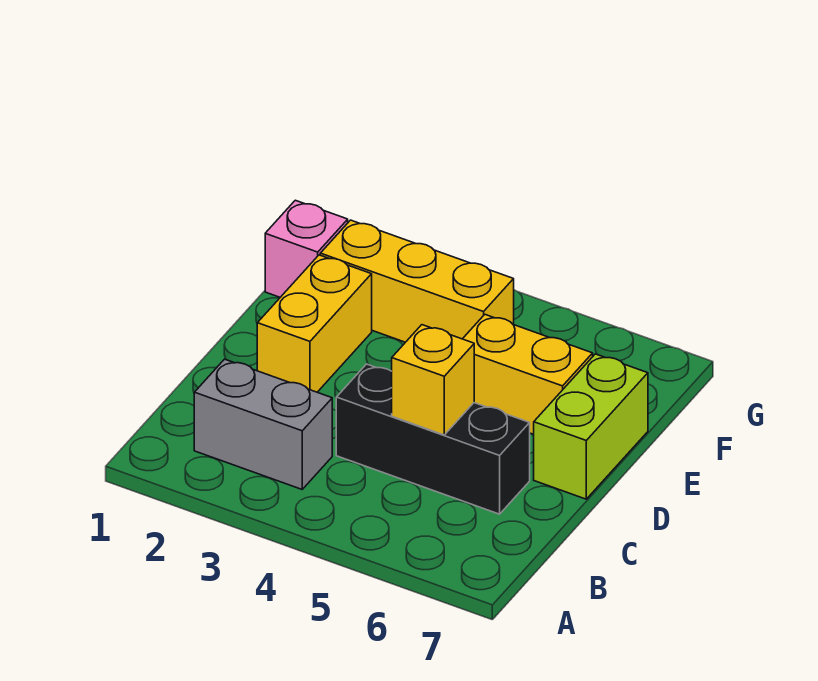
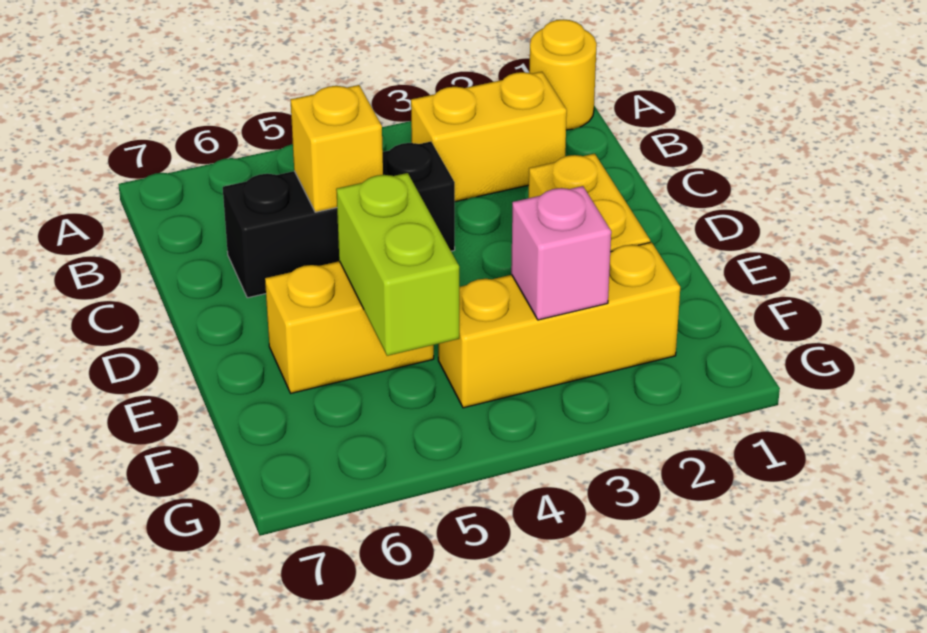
none -> yellow 1x1 round brick [529,19,597,130]
grey 1x2 brick [194,359,332,489] -> yellow 1x2 brick [411,72,567,202]
lime 1x2 brick [534,354,648,499] -> lime 1x2 brick moved to [336,173,459,356]
pink 1x1 brick [265,200,348,297] -> pink 1x1 brick moved to [511,186,611,320]

